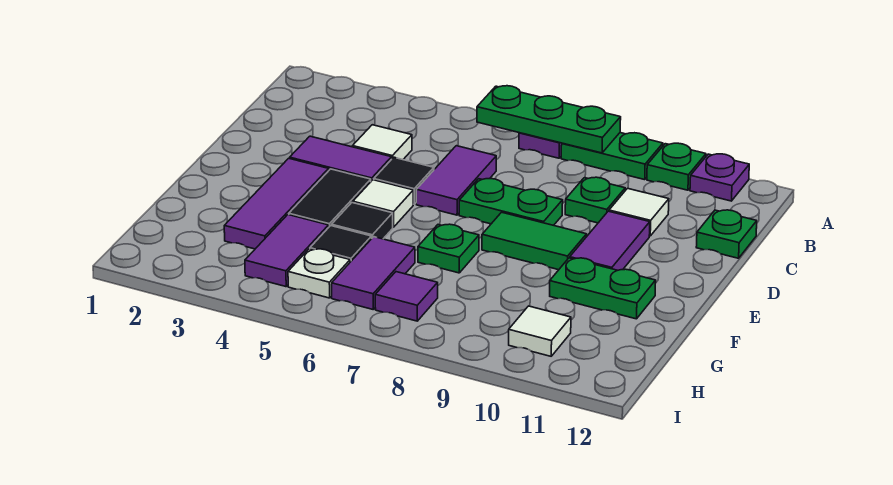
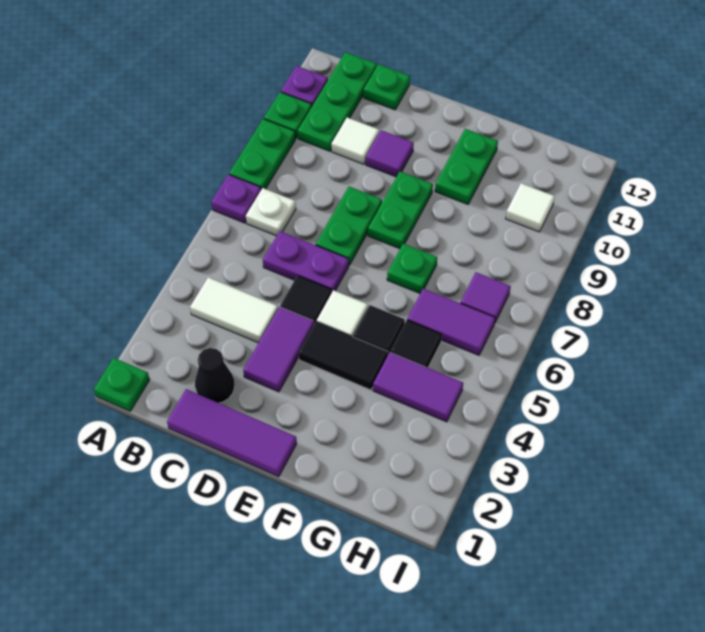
green 1x3 plate [477,86,621,153] -> green 1x3 plate moved to [298,52,377,151]
none -> black 1x1 cone [195,348,234,403]
white 1x1 tile [352,125,412,160] -> white 1x2 tile [190,277,278,343]
purple 1x2 tile [416,146,496,215] -> purple 1x2 plate [263,231,349,292]
green 1x1 plate [565,177,625,223] -> green 1x1 plate moved to [94,358,150,411]
purple 1x2 tile [570,211,650,270] -> purple 1x1 tile [366,130,414,177]
purple 1x3 tile [224,158,329,249] -> purple 1x3 tile moved to [167,389,297,477]
green 1x2 tile [482,212,587,270] -> green 1x2 plate [368,172,433,249]
white 1x1 plate [288,249,350,298] -> white 1x1 plate moved to [246,188,296,236]

